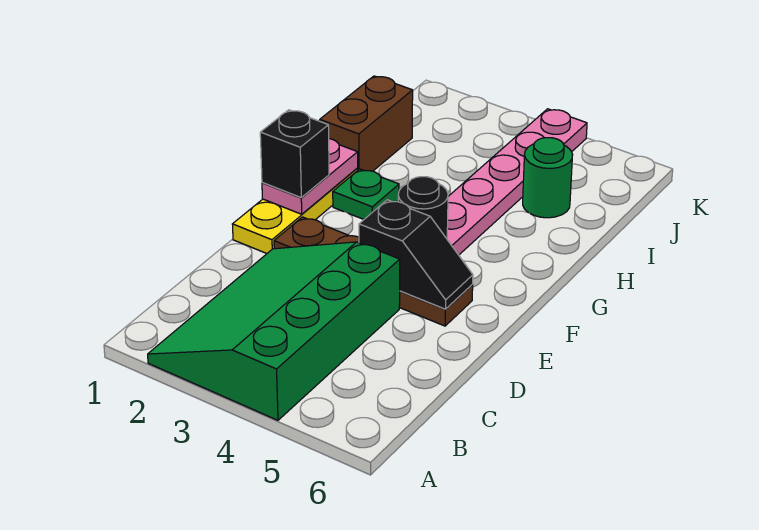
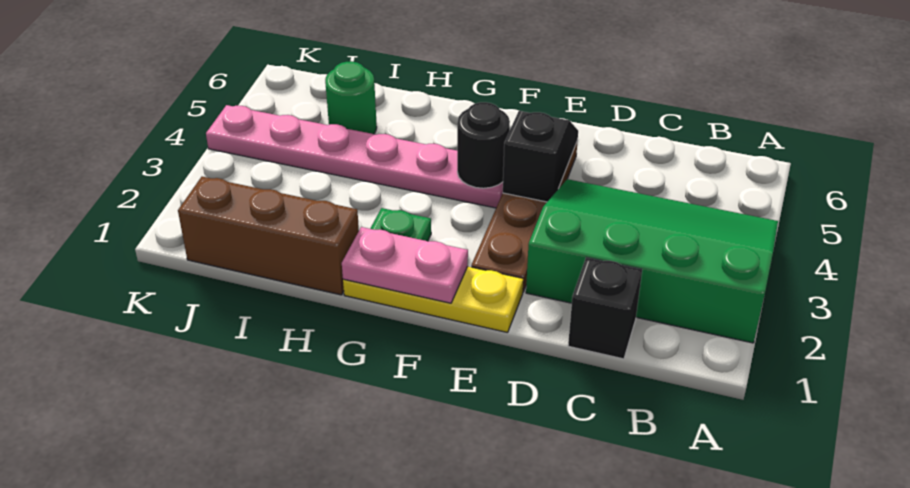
green 3x4 slope [148,242,400,420] -> green 3x4 slope turned to [526,179,778,343]
black 1x1 brick [260,110,329,197] -> black 1x1 brick moved to [568,258,642,359]
brown 1x2 brick [320,76,413,171] -> brown 1x3 brick [178,177,359,295]

